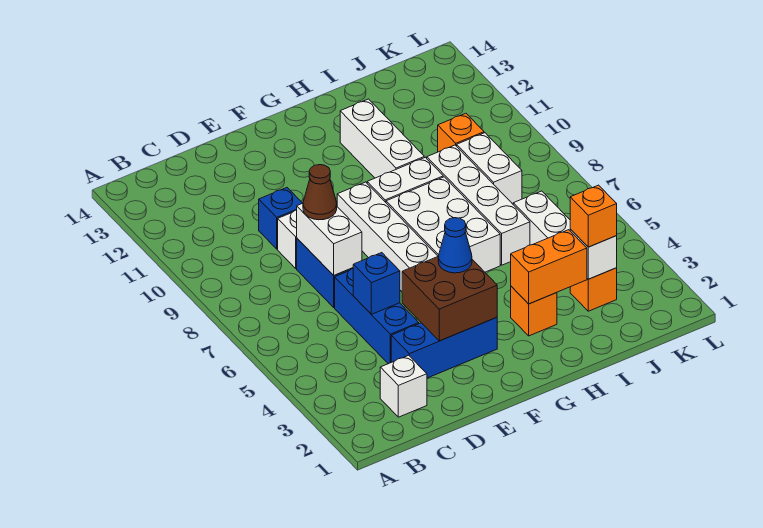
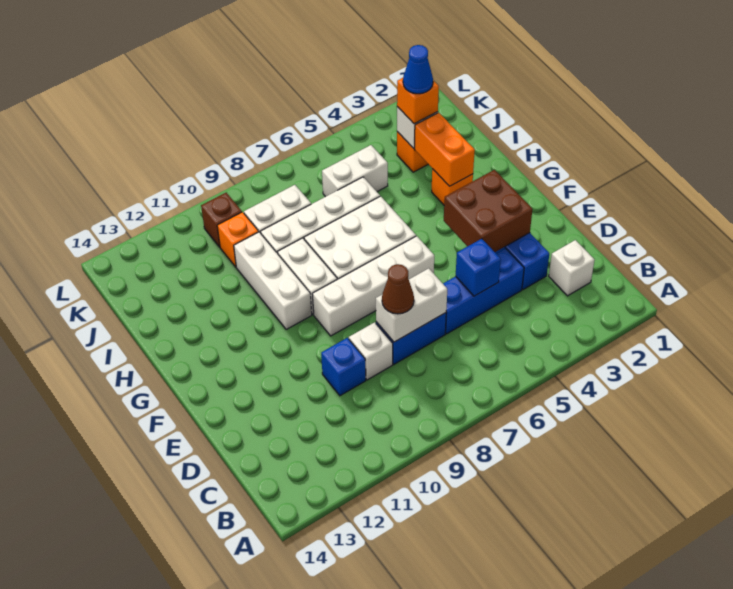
blue 1x1 cone [438,218,472,273] -> blue 1x1 cone moved to [403,45,433,94]
white 1x3 brick [340,99,424,178] -> white 1x3 brick turned to [234,232,312,329]
none -> brown 1x1 brick [201,193,242,247]

